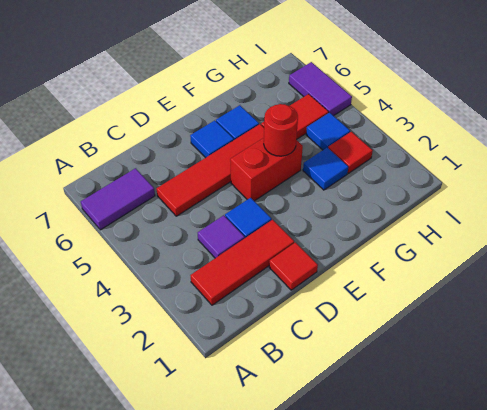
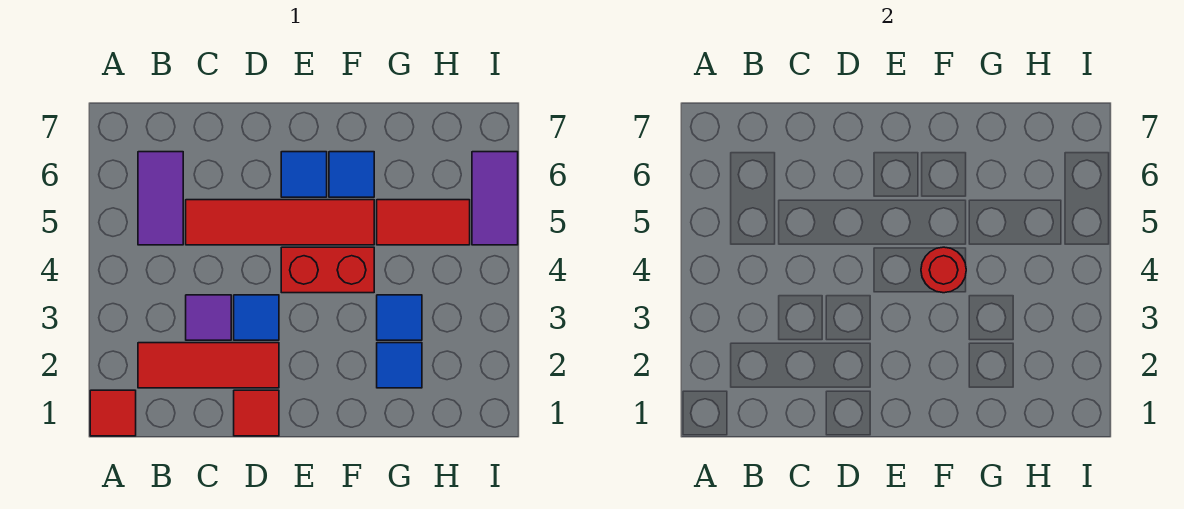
purple 1x2 tile [81,168,155,230] -> purple 1x2 tile turned to [138,152,183,245]
red 1x1 tile [328,132,373,173] -> red 1x1 tile moved to [90,390,136,436]
blue 1x1 tile [306,112,350,150] -> blue 1x1 tile moved to [377,343,422,388]

